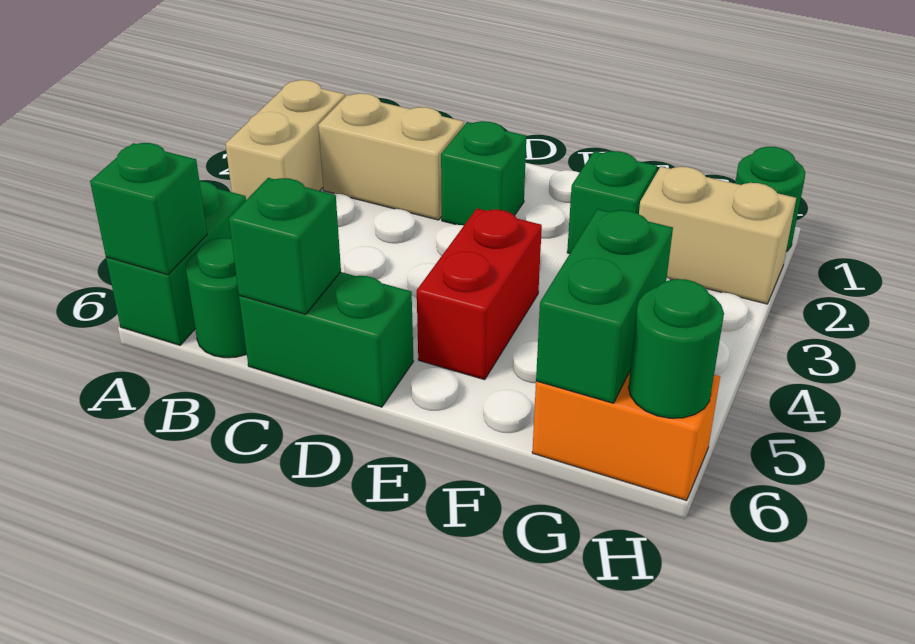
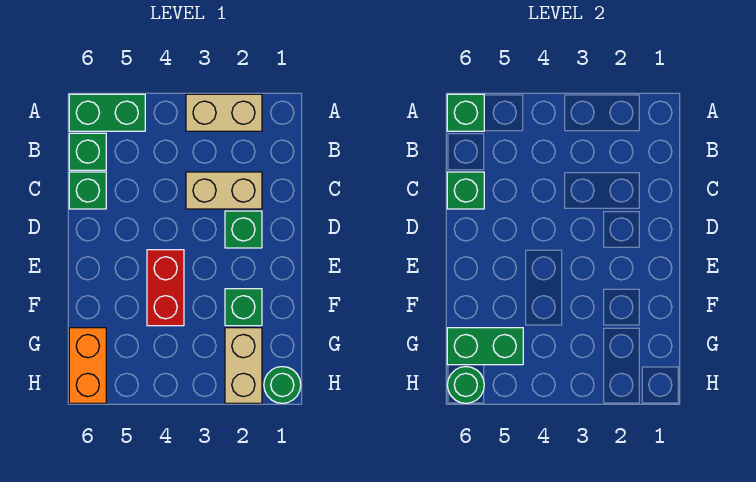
tan 1x2 brick [318,93,464,220] -> tan 1x2 brick turned to [186,172,262,209]
green 1x1 round brick [186,238,247,358] -> green 1x1 brick [69,133,106,170]
green 1x2 brick [239,272,414,407] -> green 1x1 brick [69,172,106,209]
red 1x2 brick [417,209,542,380] -> red 1x2 brick turned to [147,250,184,326]

